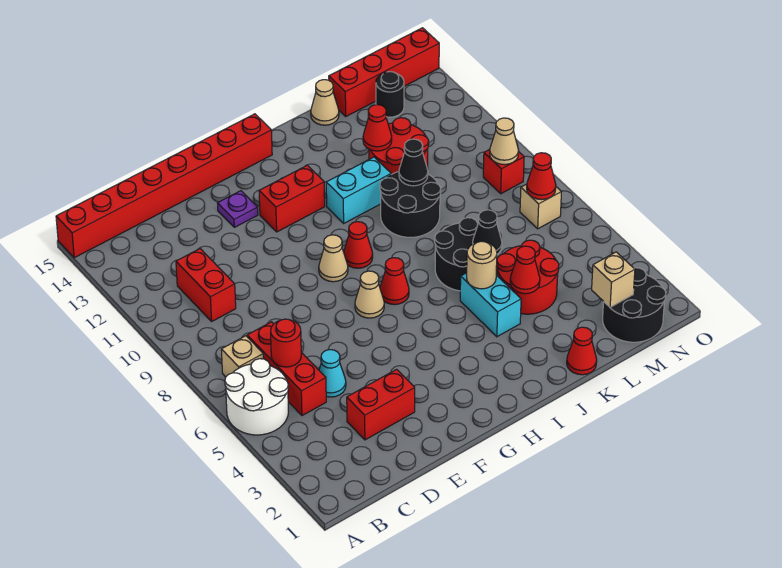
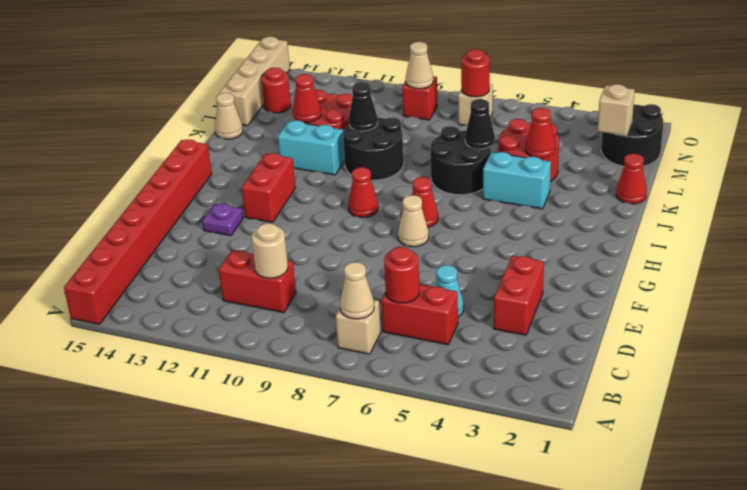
white 2x2 round brick [225,359,289,435] -> none
red 1x3 brick [247,322,326,416] -> red 1x2 brick [381,285,458,345]
tan 1x1 cone [319,235,348,282] -> tan 1x1 cone moved to [340,262,374,319]
cyan 1x2 brick [326,157,391,223] -> cyan 1x2 brick turned to [278,121,345,175]
tan 1x1 round brick [467,241,497,289] -> tan 1x1 round brick moved to [251,223,288,278]
red 1x4 brick [329,28,439,116] -> tan 1x4 brick [219,37,290,126]
black 1x1 round brick [376,72,404,117] -> red 1x1 round brick [261,68,291,113]
red 1x1 cone [527,153,556,200] -> red 1x1 round brick [461,49,490,97]

